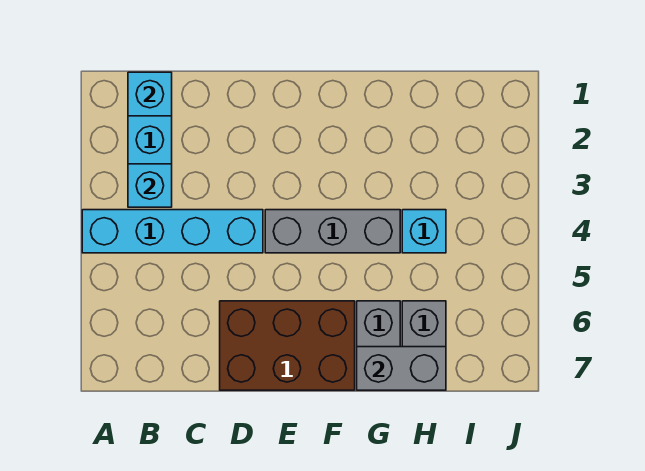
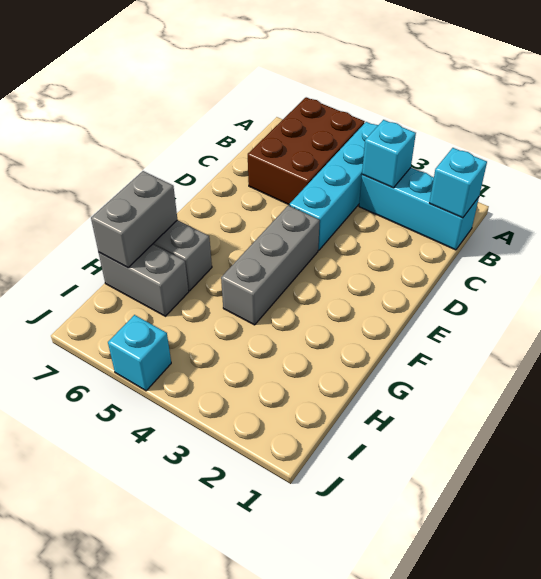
brown 2x3 brick [220,301,355,390] -> brown 2x3 brick moved to [248,97,365,205]
cyan 1x1 brick [402,210,446,253] -> cyan 1x1 brick moved to [108,315,171,391]

